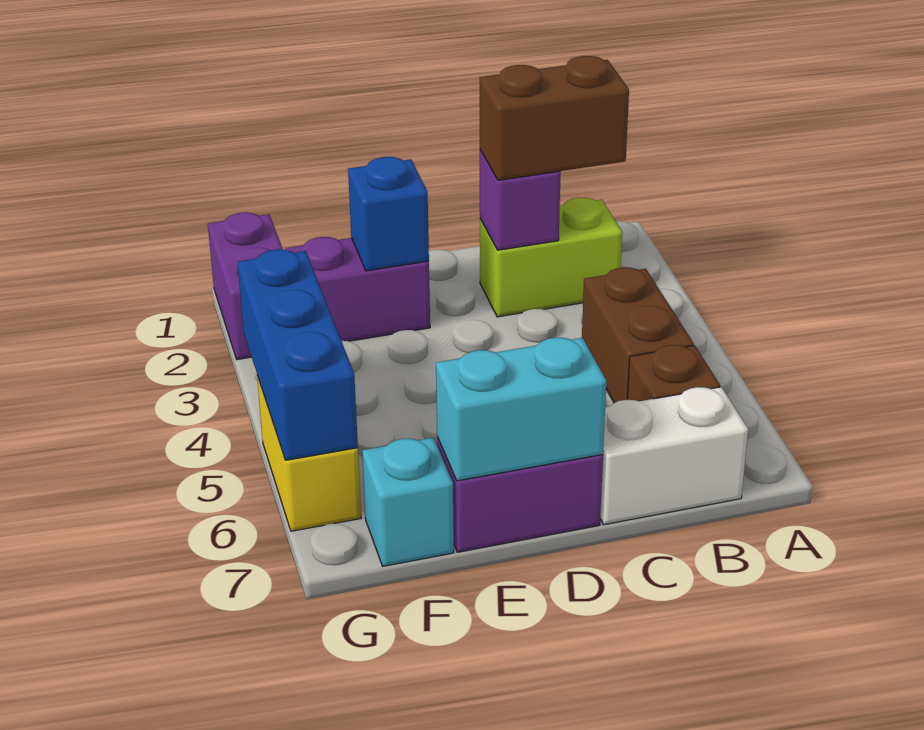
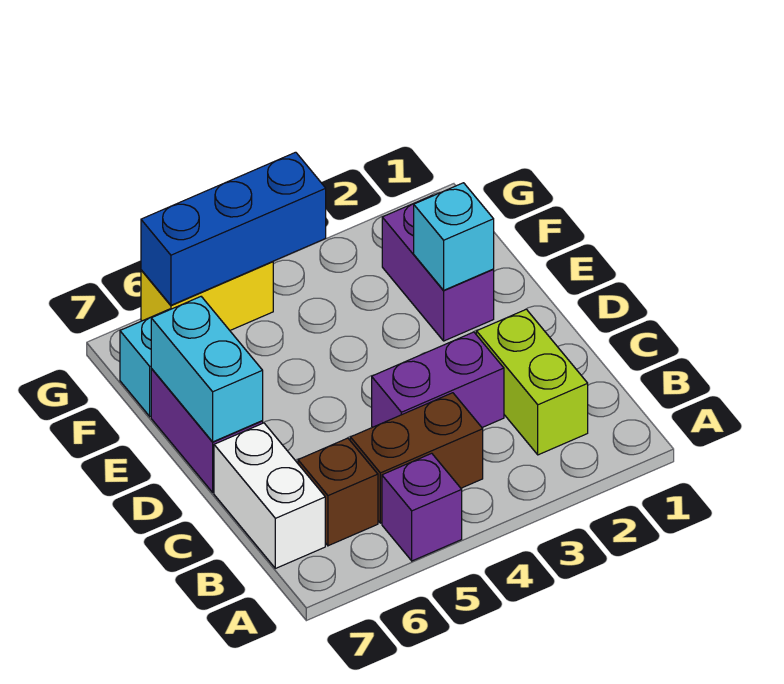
brown 1x2 brick [480,56,629,180] -> none
purple 1x1 brick [480,150,561,250] -> purple 1x1 brick moved to [382,453,462,561]
blue 1x1 brick [348,157,429,271] -> cyan 1x1 brick [414,183,494,290]
purple 1x2 brick [208,212,283,360] -> purple 1x2 brick moved to [372,332,504,427]

